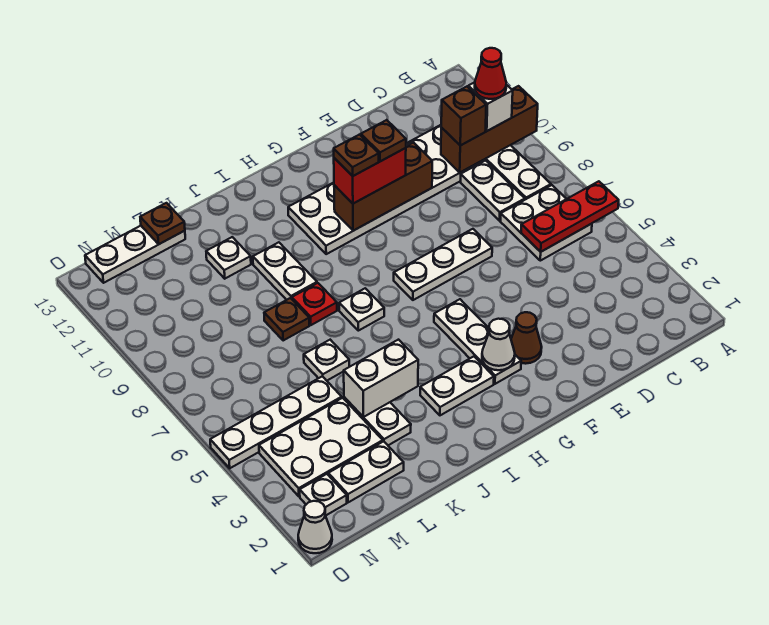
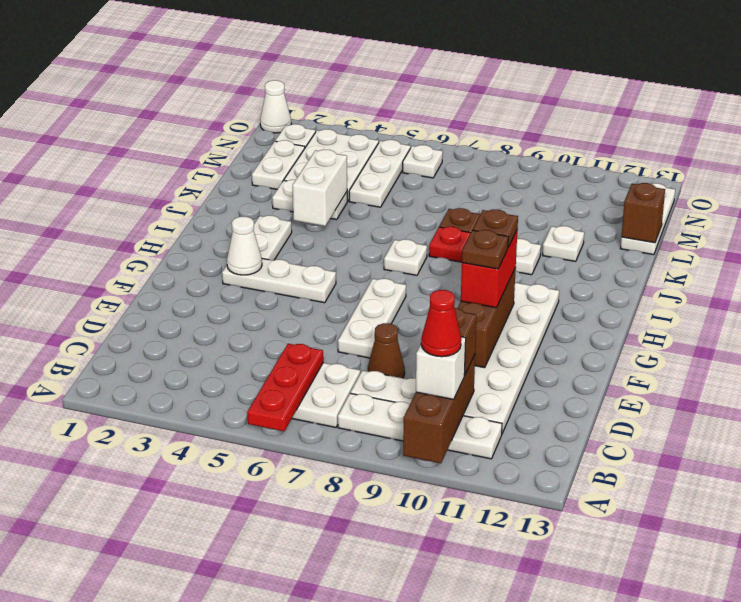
brown 1x1 cone [511,312,542,364] -> brown 1x1 cone moved to [368,323,405,378]
white 1x1 plate [304,340,349,381] -> white 1x1 plate moved to [403,145,443,178]
white 1x4 plate [210,376,342,468] -> white 1x3 plate [349,140,410,207]
brown 1x1 plate [140,203,185,244] -> brown 1x1 brick [622,183,665,243]

